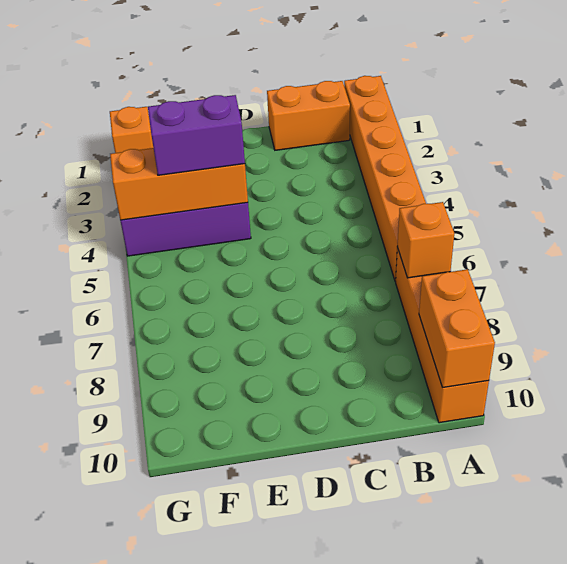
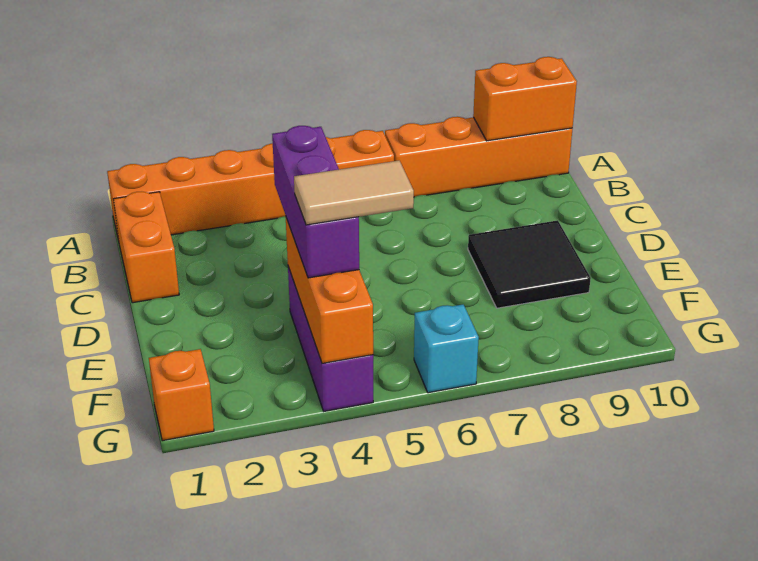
orange 1x1 brick [397,202,454,278] -> none
none -> black 2x2 tile [468,220,591,308]
purple 1x2 brick [148,95,245,175] -> purple 1x3 brick [272,126,359,278]
none -> tan 1x2 tile [294,161,414,225]
none -> cyan 1x1 brick [414,305,479,393]

